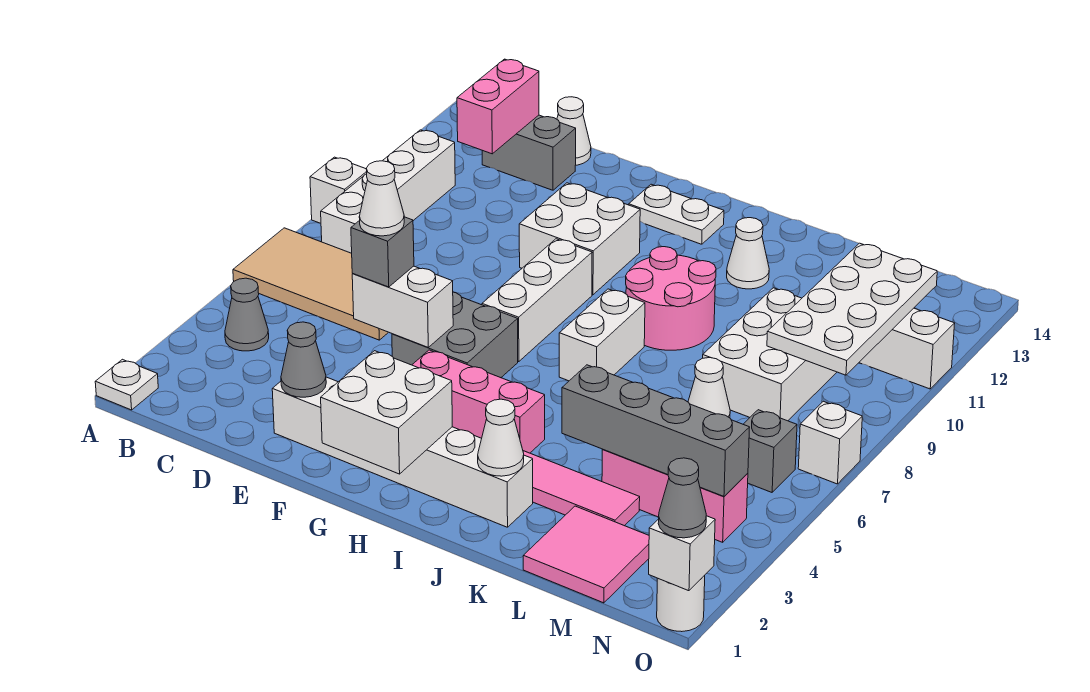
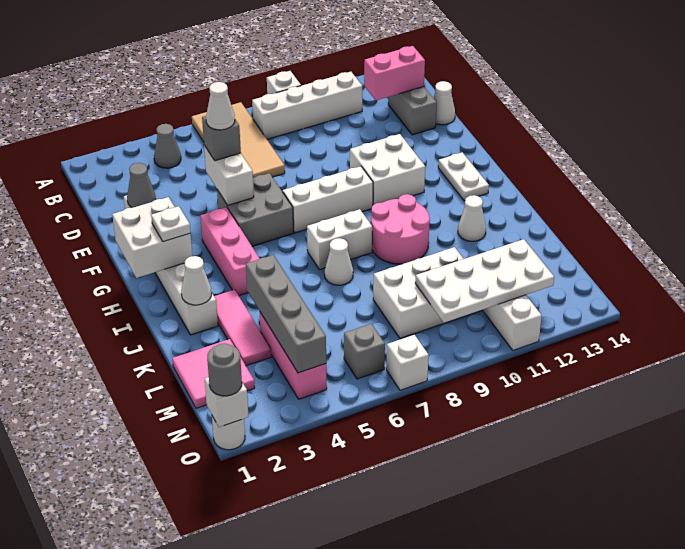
white 1x1 plate [95,359,158,410] -> white 1x1 plate moved to [151,206,191,242]
white 1x1 cone [688,358,730,418] -> white 1x1 cone moved to [325,238,353,285]
grey 1x1 cone [658,458,706,538] -> grey 1x1 round brick [207,343,242,396]

